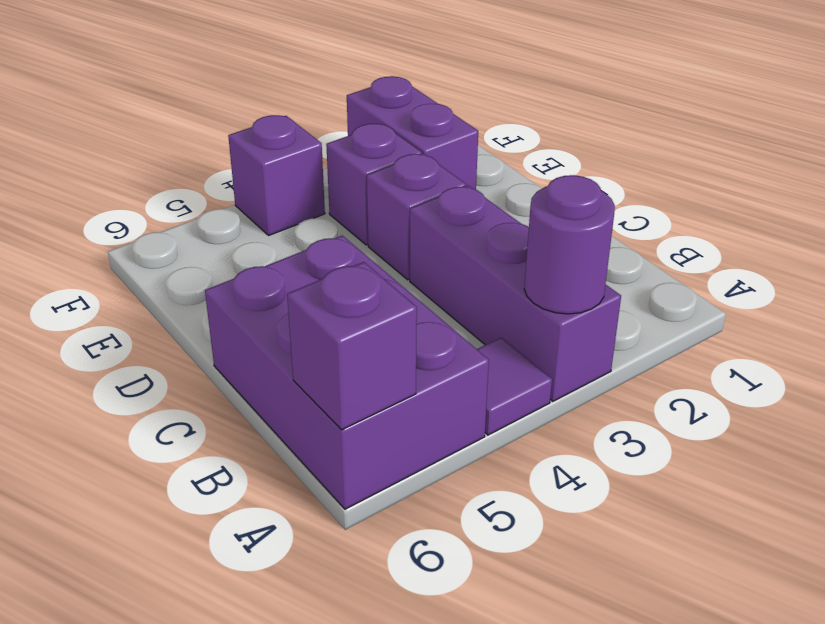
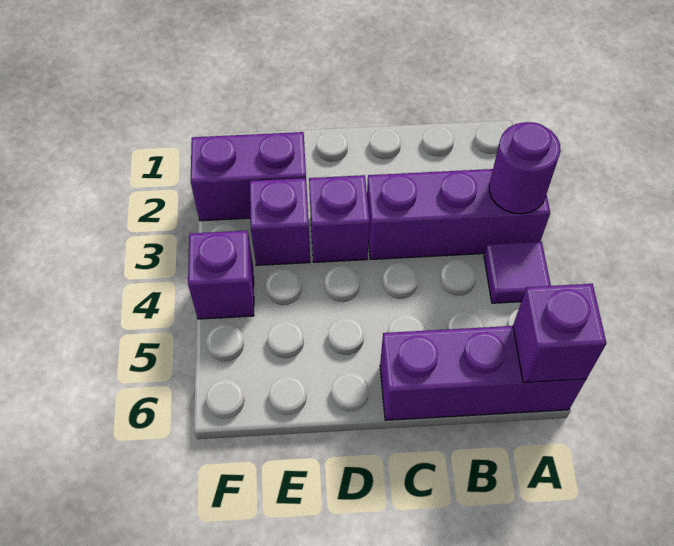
purple 2x3 brick [205,235,489,509] -> purple 1x3 brick [380,326,586,420]

